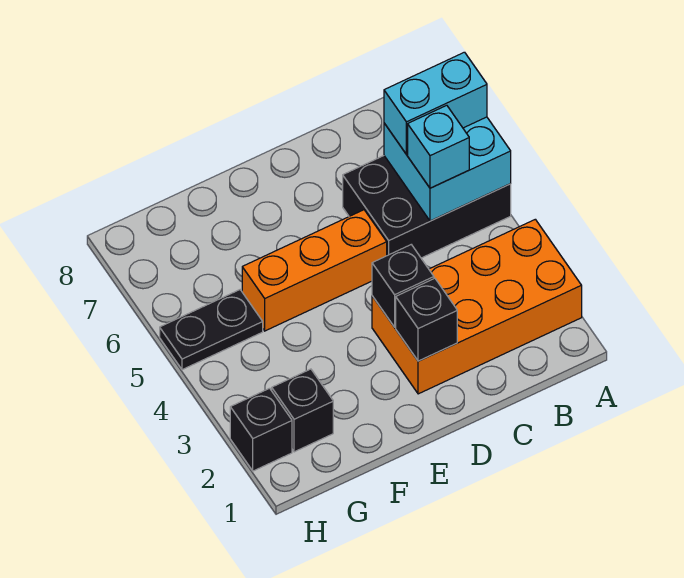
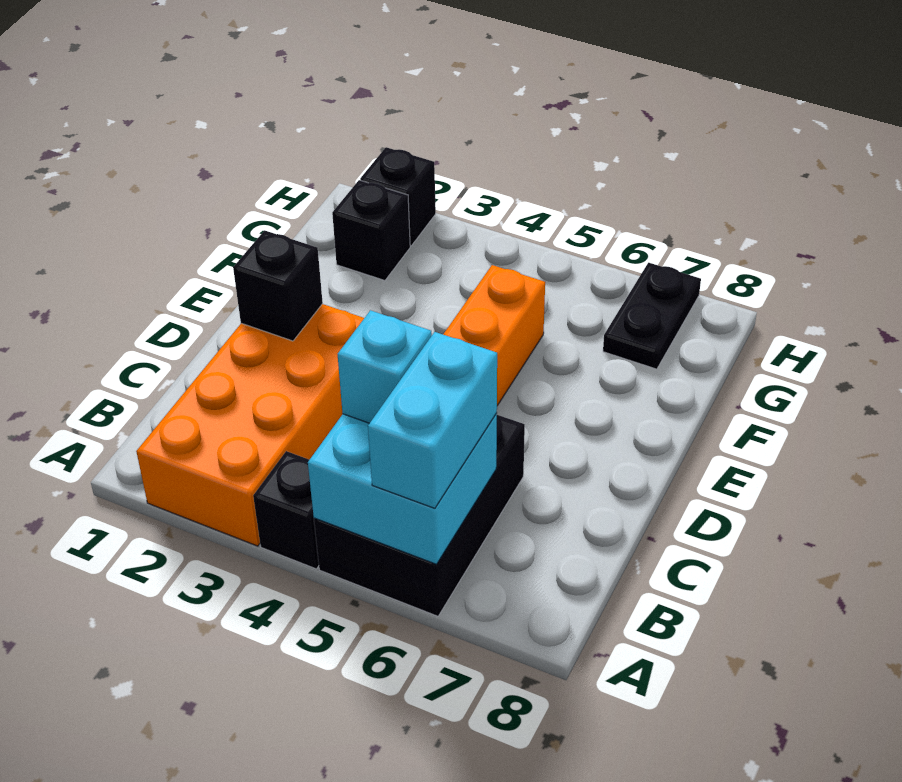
black 1x1 brick [372,245,434,327] -> black 1x1 brick moved to [253,451,319,569]
black 1x2 plate [160,290,263,370] -> black 1x2 plate moved to [603,263,701,369]

